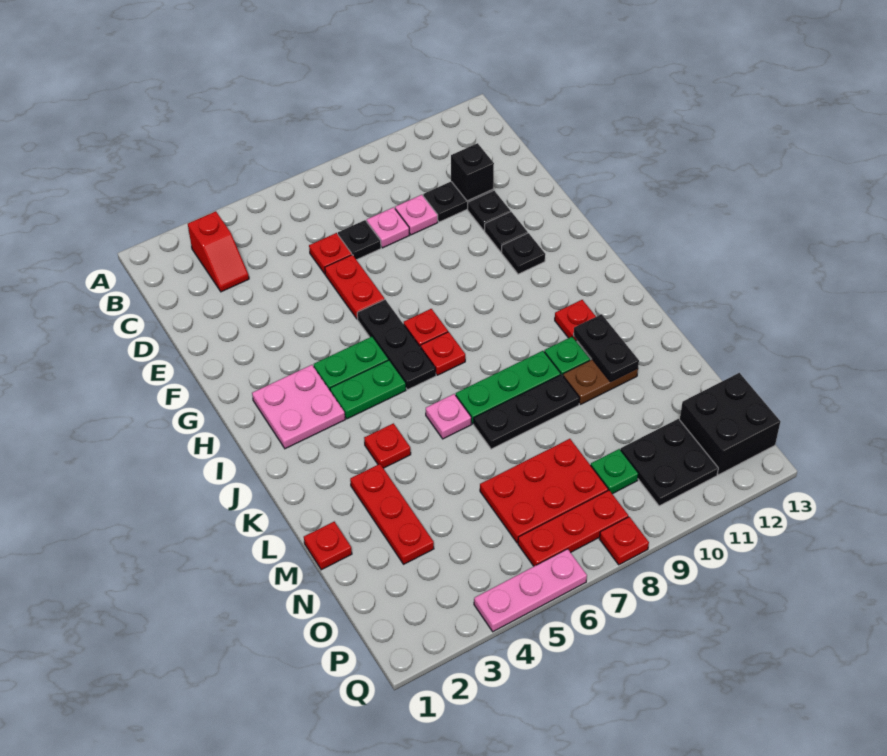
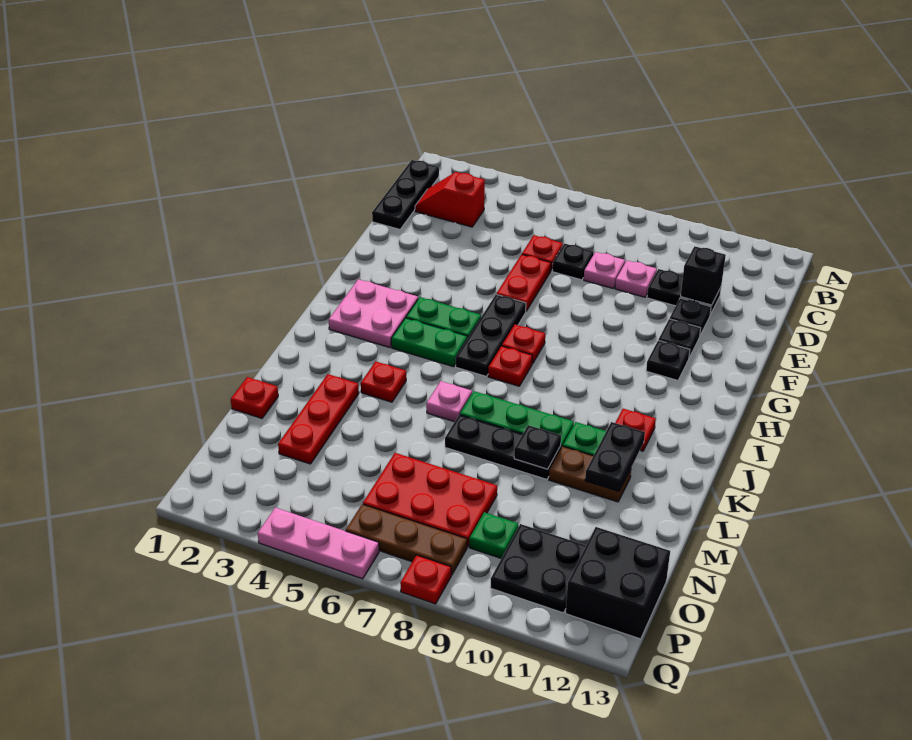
none -> black 1x3 plate [372,160,439,229]
red 1x2 slope [188,211,249,292] -> red 1x2 slope turned to [415,172,485,227]
none -> black 1x1 plate [514,425,561,469]
red 1x3 plate [518,490,628,566] -> brown 1x3 plate [346,504,467,575]

